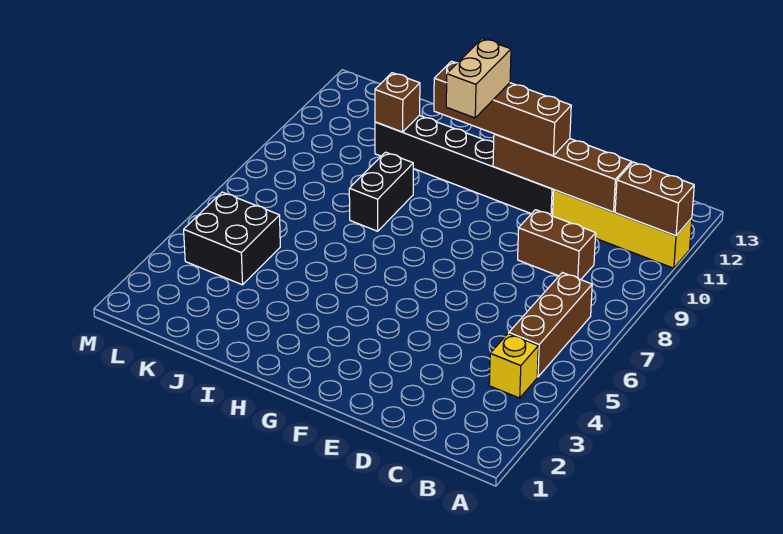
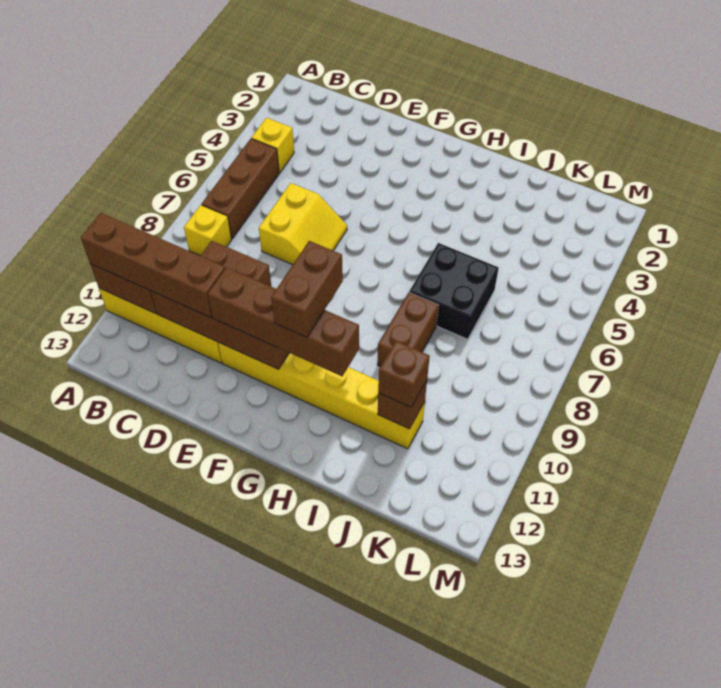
none -> brown 1x4 brick [81,213,225,318]
none -> yellow 1x1 brick [184,205,231,256]
none -> yellow 2x2 slope [259,183,347,265]
black 1x6 brick [375,115,554,216] -> yellow 1x6 brick [218,342,425,449]
tan 1x2 brick [446,39,511,118] -> brown 1x2 brick [271,241,343,337]
black 1x2 brick [349,152,413,231] -> brown 1x2 brick [377,293,439,367]
none -> brown 1x1 brick [378,341,430,407]
black 2x2 brick [184,192,280,285] -> black 2x2 brick moved to [409,243,499,339]

